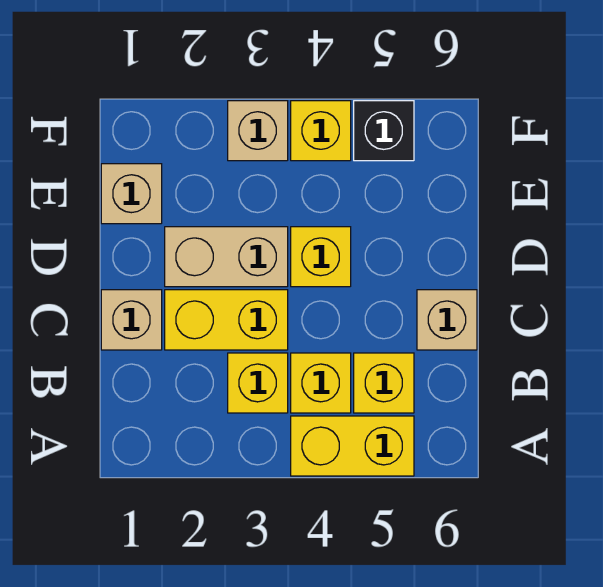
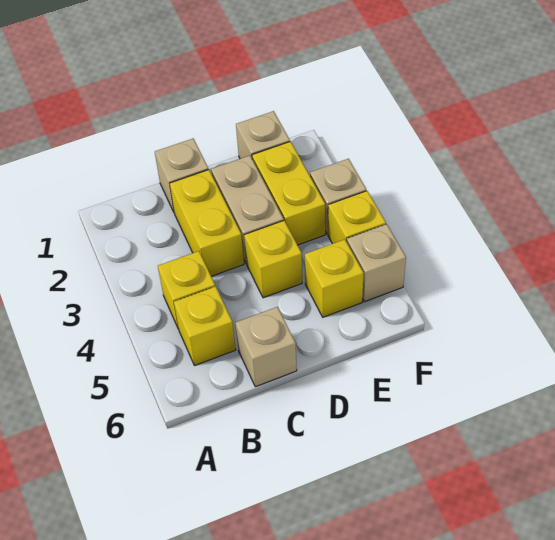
yellow 1x2 brick [291,416,414,476] -> yellow 1x2 brick moved to [252,142,325,245]
yellow 1x1 brick [228,353,288,413] -> yellow 1x1 brick moved to [305,239,364,317]
black 1x1 brick [354,101,414,161] -> tan 1x1 brick [347,224,406,302]

